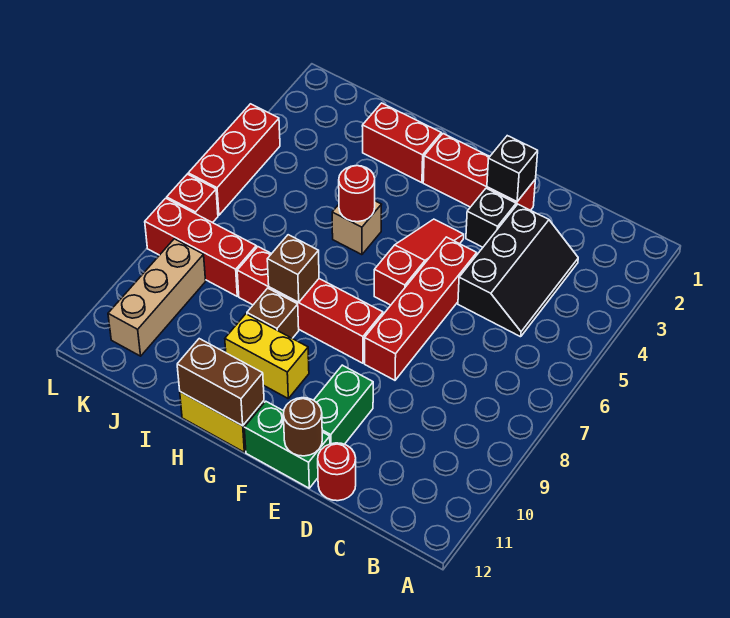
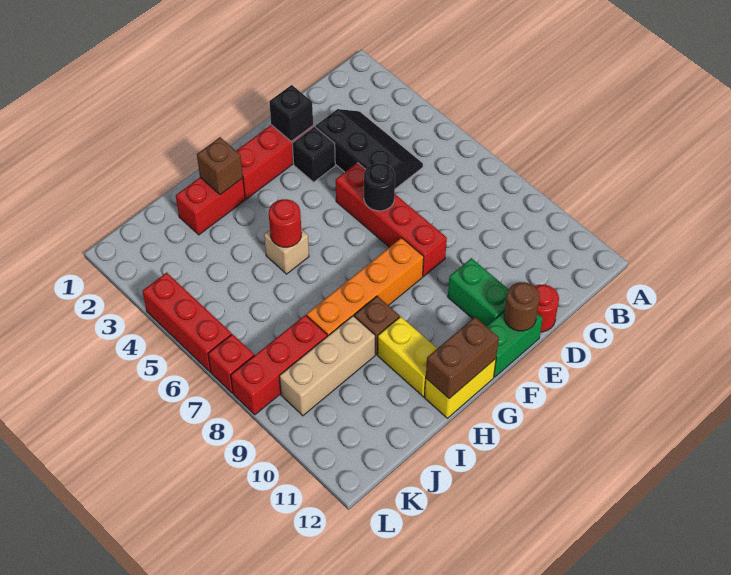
none -> black 1x1 round brick [364,163,395,211]
red 1x3 slope [374,219,464,305] -> none
red 1x4 brick [237,247,383,363] -> orange 1x4 brick [307,238,424,336]
yellow 1x2 brick [225,314,309,398] -> yellow 1x2 brick turned to [377,317,437,397]
brown 1x1 brick [267,235,319,302] -> brown 1x1 brick moved to [197,137,243,195]
tan 1x3 brick [108,239,206,356] -> tan 1x3 brick turned to [279,316,375,416]

